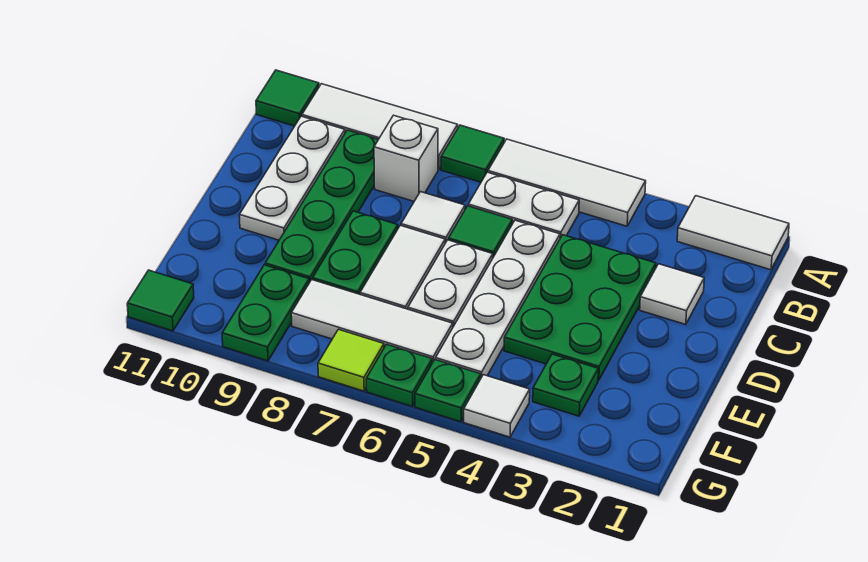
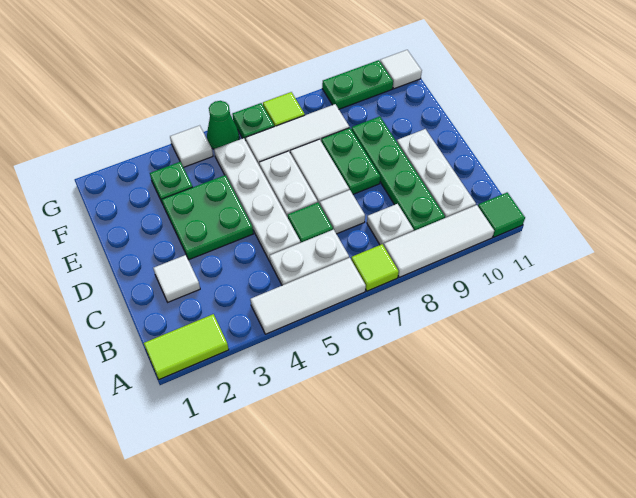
white 1x2 tile [677,196,789,270] -> lime 1x2 tile [144,314,229,379]
green 1x1 tile [441,125,504,182] -> lime 1x1 tile [351,244,399,291]
white 1x1 brick [374,115,438,201] -> white 1x1 plate [367,204,414,245]
green 2x3 plate [504,235,656,380] -> green 2x2 plate [162,175,253,260]
green 1x2 plate [222,265,309,361] -> green 1x2 plate turned to [322,60,393,109]
green 1x1 plate [415,360,481,422] -> green 1x1 cone [207,101,239,149]
green 1x1 tile [127,270,194,331] -> white 1x1 tile [380,50,422,89]

